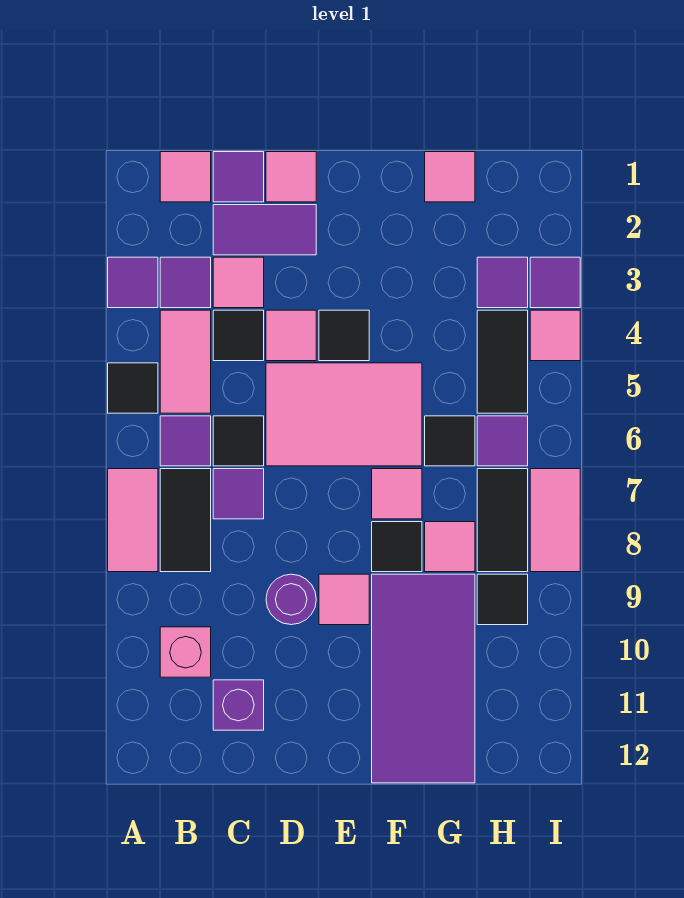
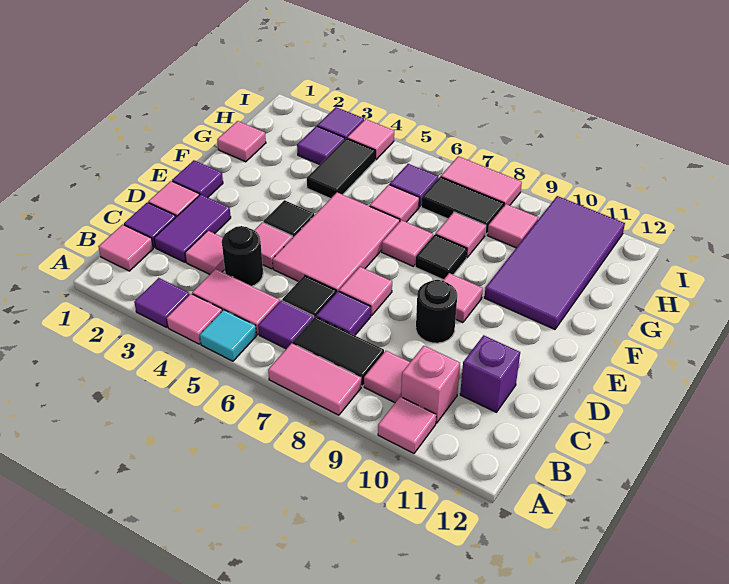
none -> pink 1x1 tile [167,294,222,344]
black 1x1 tile [108,363,158,413] -> cyan 1x1 tile [200,310,257,361]
none -> pink 1x1 tile [378,397,436,453]
purple 1x1 tile [160,257,211,308] -> purple 1x1 tile moved to [172,160,223,197]
none -> pink 1x1 tile [364,351,410,403]
black 1x1 tile [213,310,264,361] -> black 1x1 round brick [222,226,263,286]
none -> pink 1x1 tile [339,267,392,316]
purple 1x1 round brick [266,574,316,625] -> black 1x1 round brick [416,280,457,343]
purple 2x4 tile [372,574,475,783] -> purple 2x4 tile turned to [484,196,625,329]
black 1x1 tile [425,416,475,466] -> pink 1x1 tile [370,185,419,222]
black 1x2 tile [477,310,528,413] -> black 1x2 tile turned to [307,138,375,199]
black 1x1 tile [477,574,528,625] -> pink 1x1 tile [487,204,538,248]

